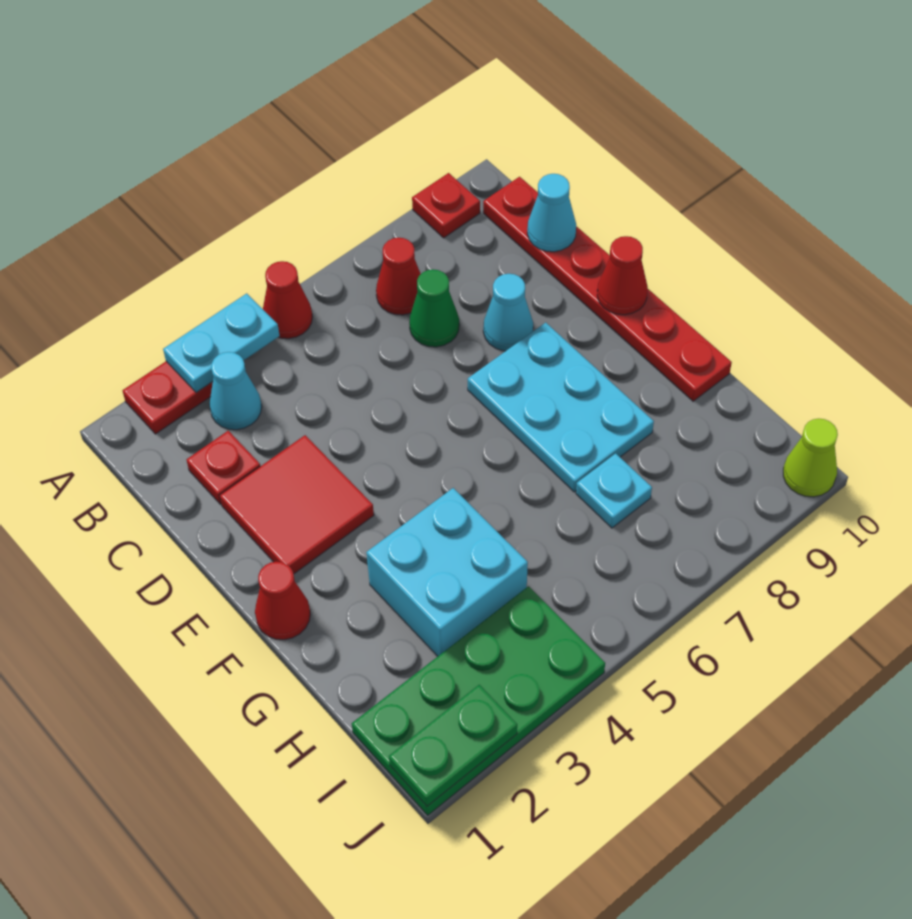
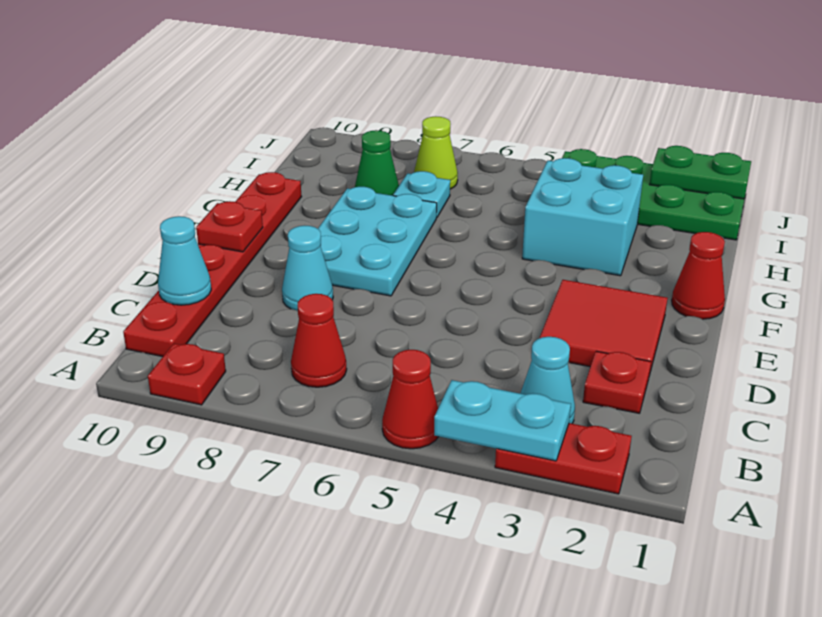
green 1x1 cone [409,269,459,347] -> green 1x1 cone moved to [355,130,399,196]
red 1x1 cone [597,236,648,315] -> red 1x1 plate [196,201,263,252]
lime 1x1 cone [783,419,838,497] -> lime 1x1 cone moved to [414,116,458,189]

